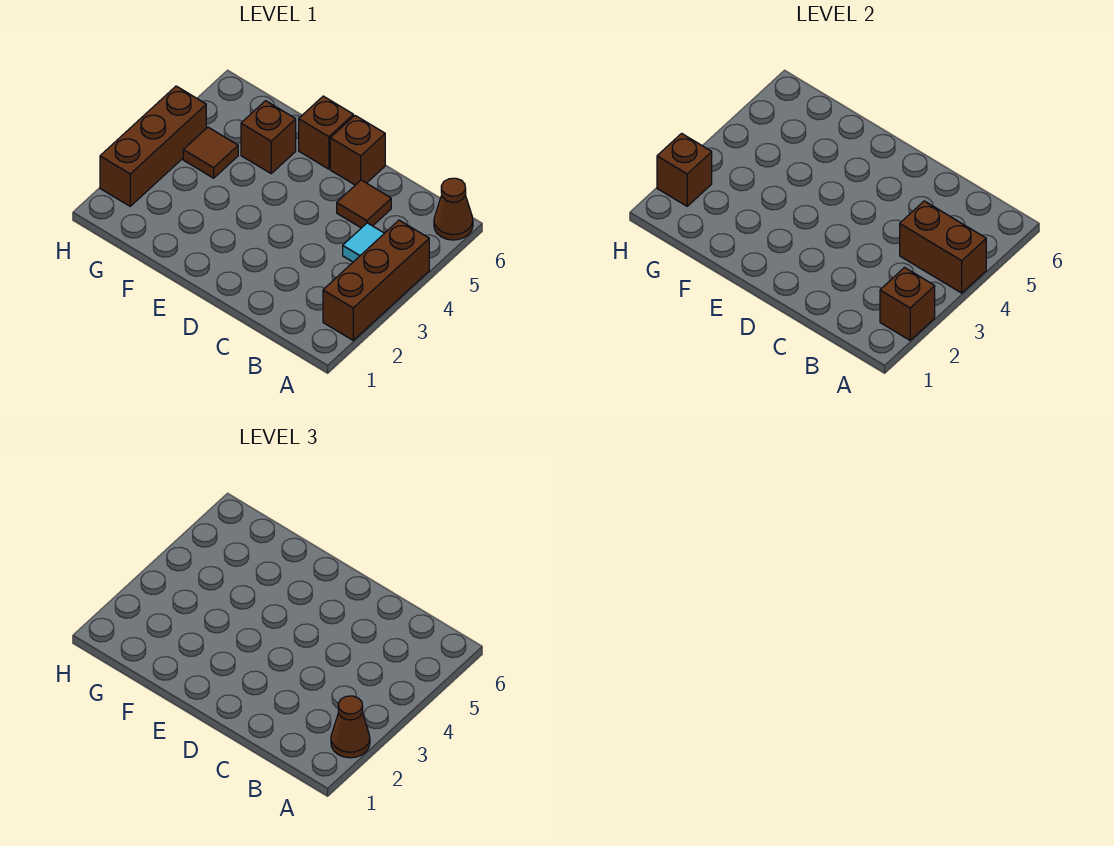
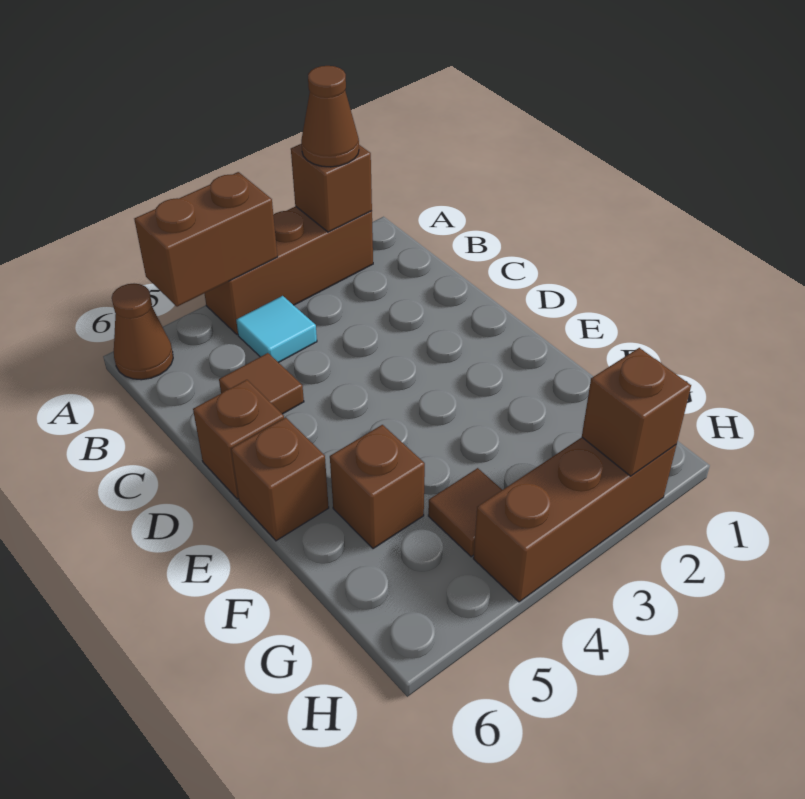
brown 1x2 brick [900,201,986,293] -> brown 1x2 brick turned to [134,172,277,307]

